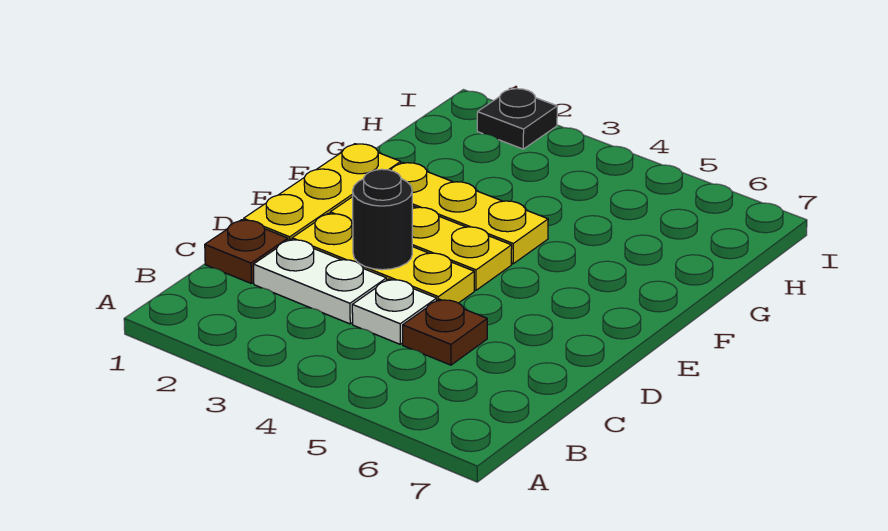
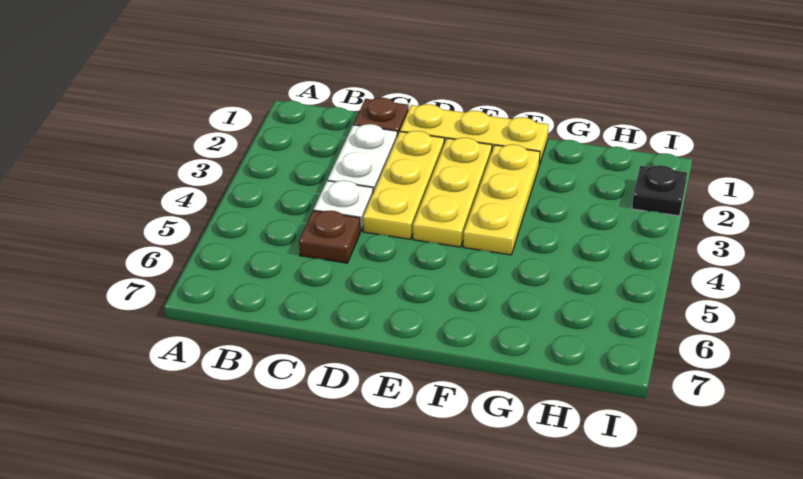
black 1x1 round brick [353,169,412,270] -> none

